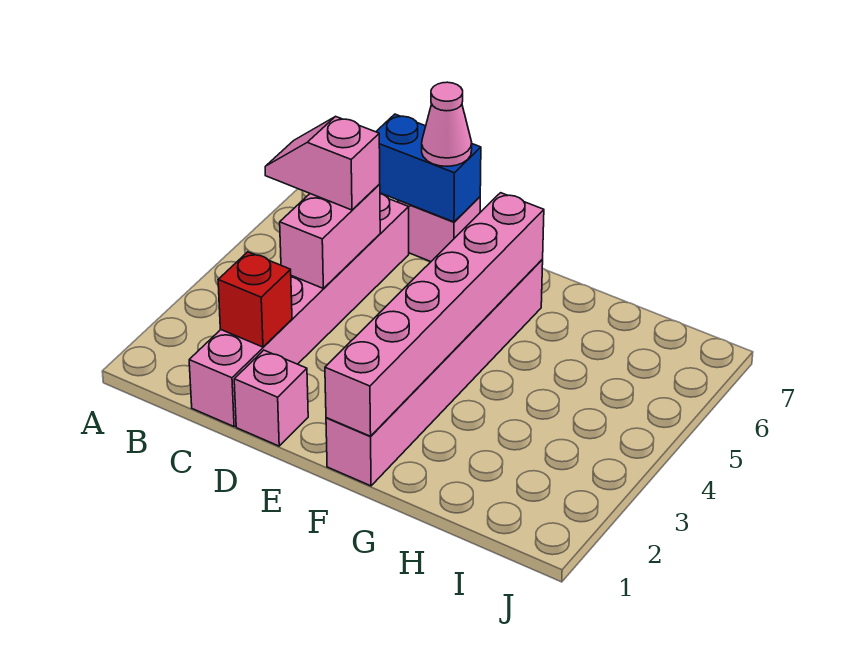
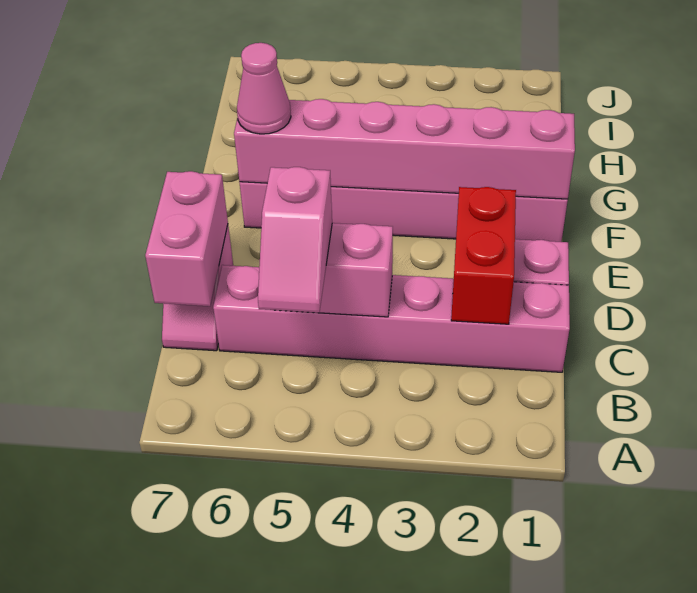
red 1x1 brick [218,252,292,347] -> red 1x2 brick [451,187,516,324]
blue 1x2 brick [376,114,481,222] -> pink 1x2 brick [145,171,228,306]
pink 1x1 cone [422,82,472,166] -> pink 1x1 cone moved to [237,43,291,134]

